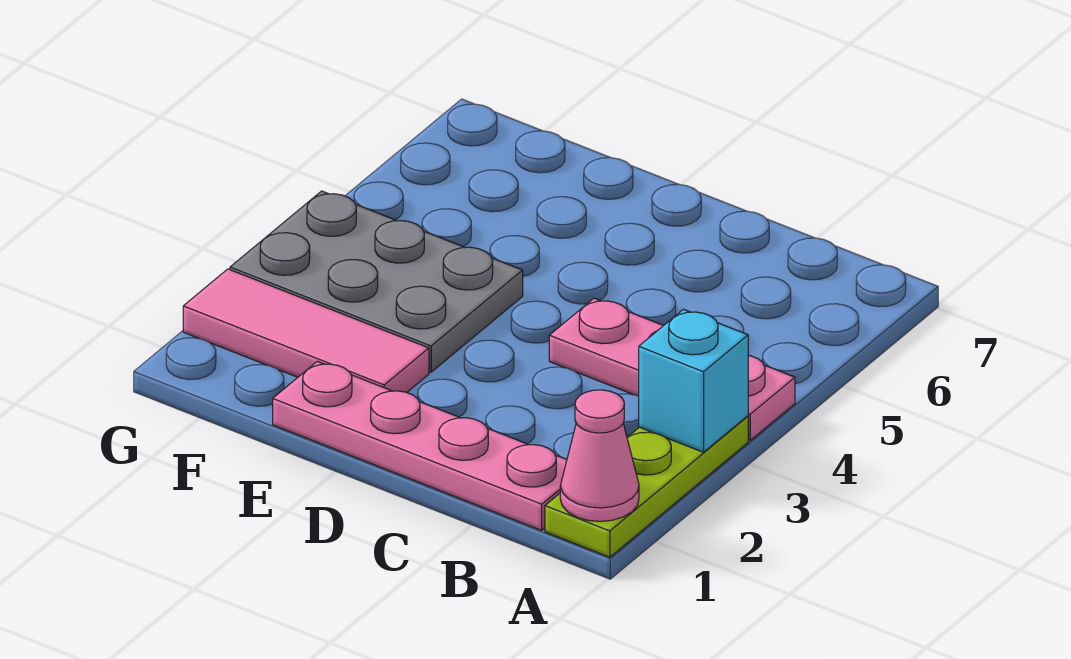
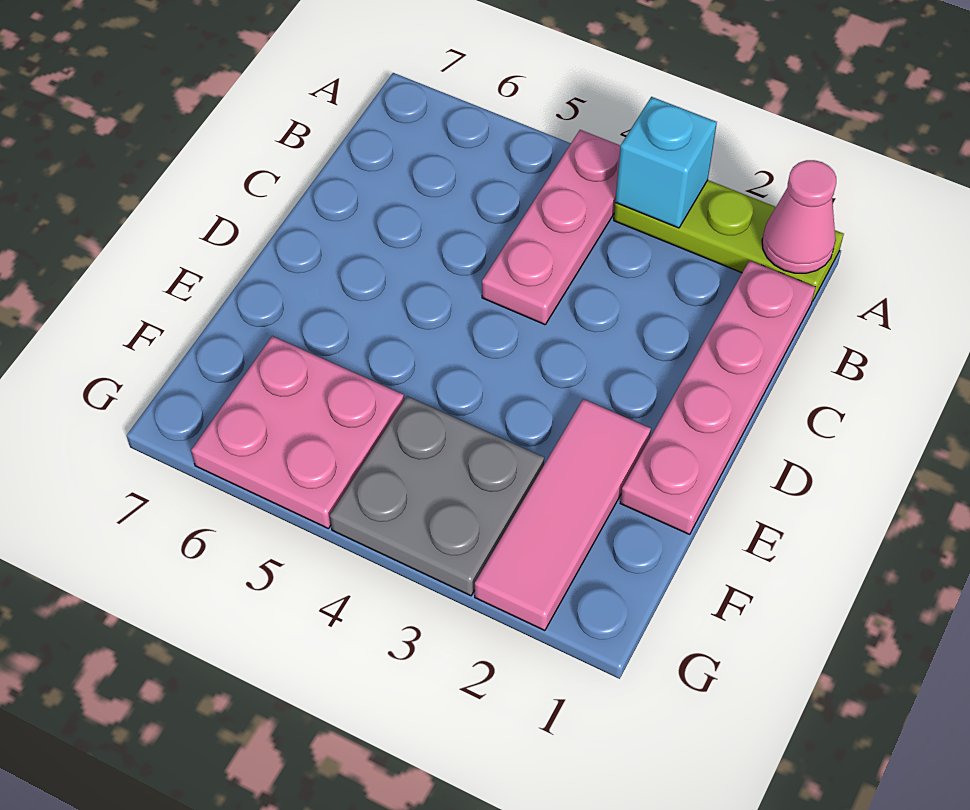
grey 2x3 plate [230,191,523,372] -> grey 2x2 plate [330,396,544,596]
none -> pink 2x2 plate [191,336,404,528]

